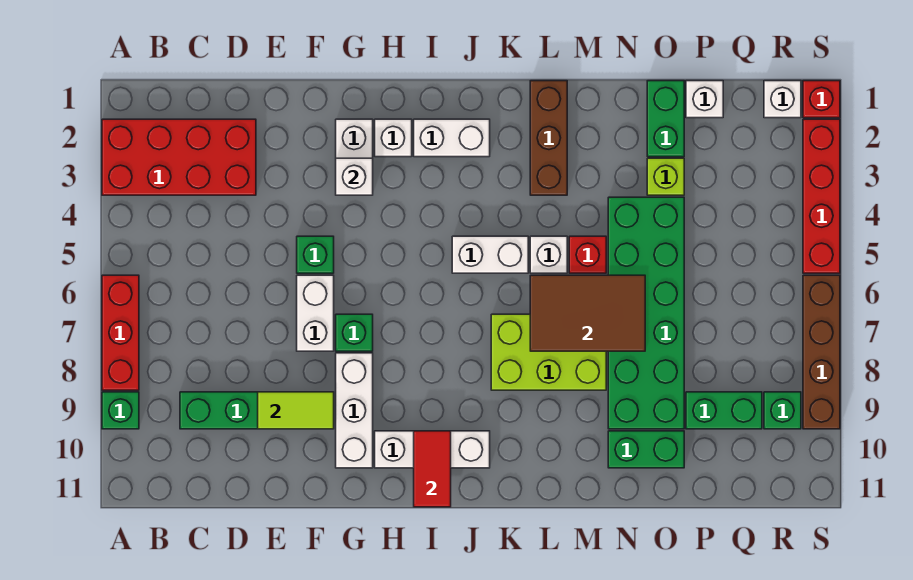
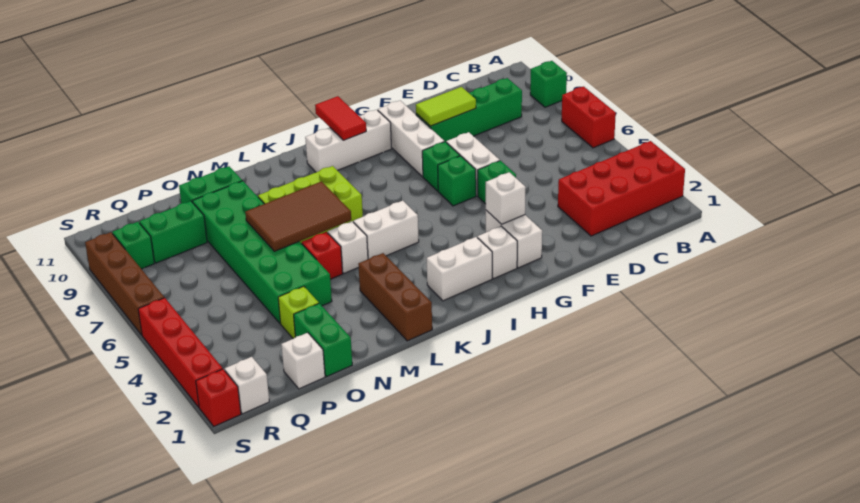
red 1x3 brick [102,275,139,390] -> red 1x2 brick [562,87,616,148]
none -> green 1x1 brick [438,156,476,206]

